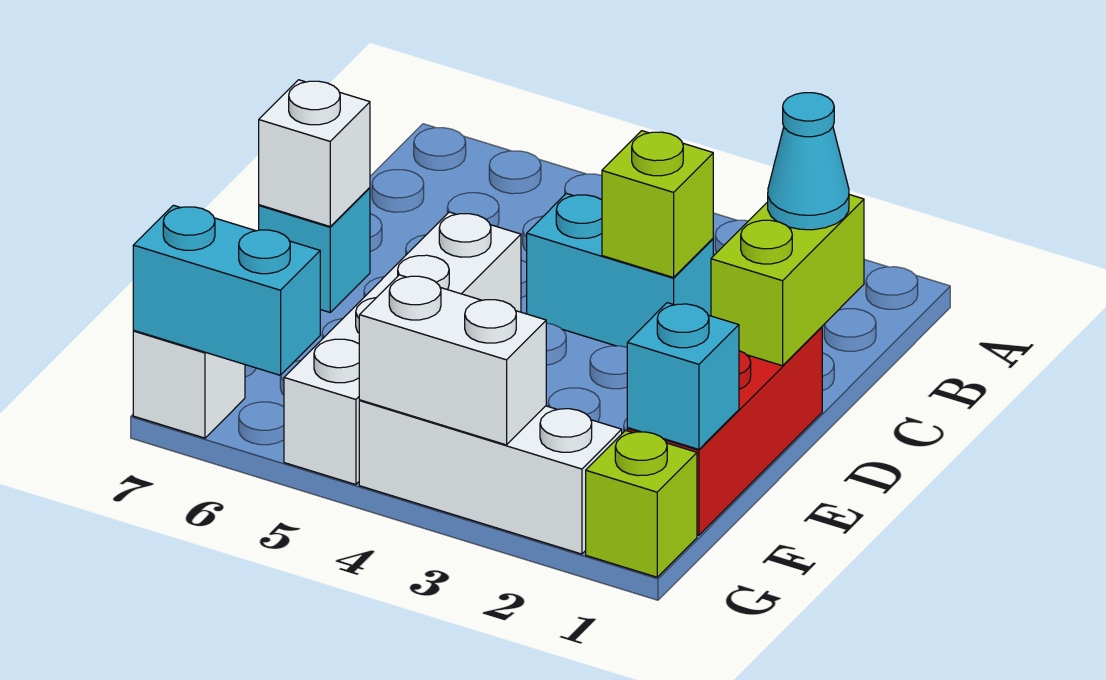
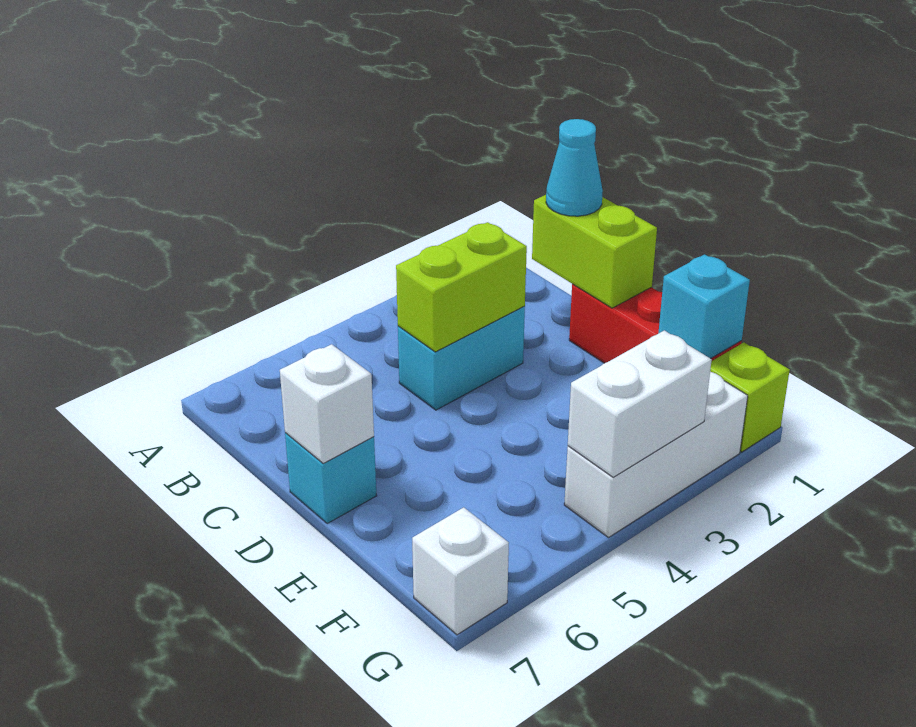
lime 1x1 brick [602,131,713,277] -> lime 1x2 brick [396,222,527,352]
white 1x4 brick [284,212,521,485] -> none
cyan 1x2 brick [133,205,320,375] -> none

